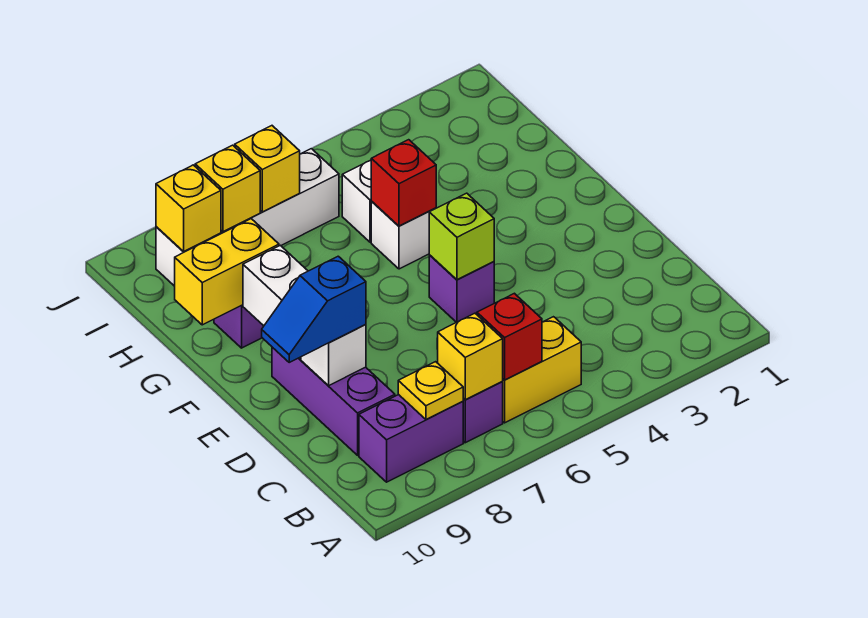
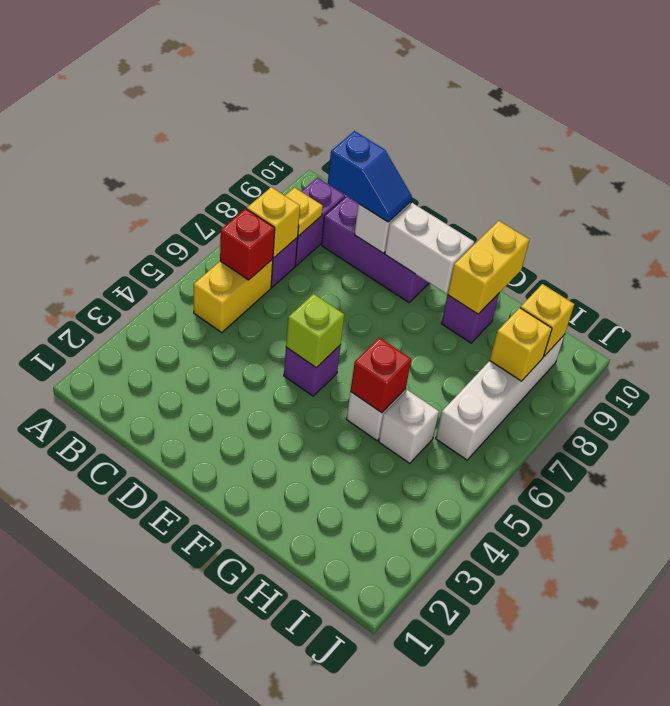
blue 1x2 slope [262,256,366,362] -> blue 1x2 slope turned to [328,131,412,222]
yellow 1x1 brick [235,126,300,212] -> none

